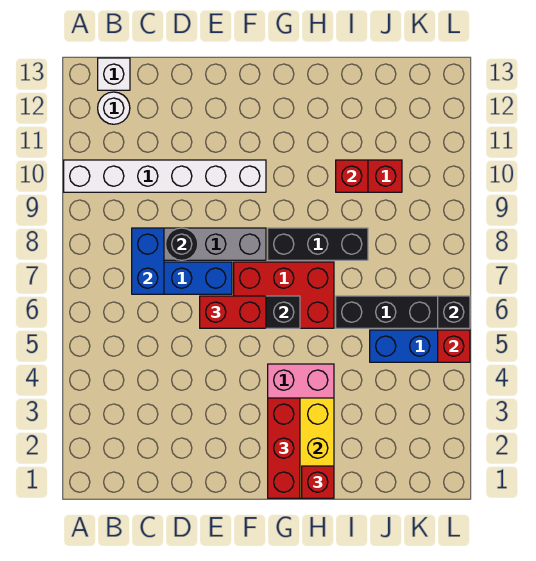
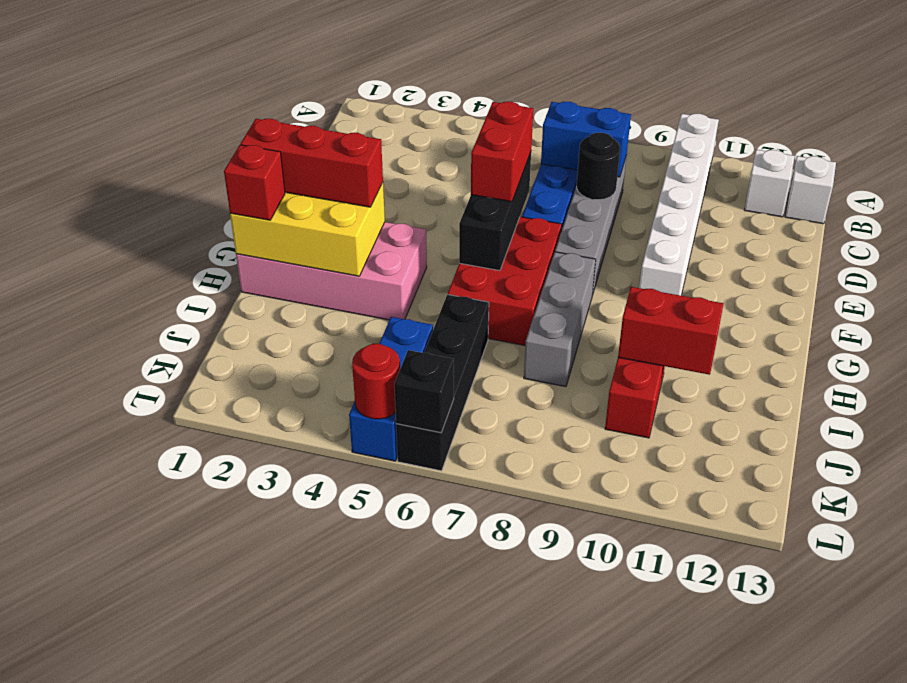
white 1x1 round brick [98,92,130,124] -> white 1x1 brick [744,150,795,217]
black 1x3 brick [268,228,368,260] -> grey 1x3 brick [524,252,596,387]
red 1x1 brick [336,160,368,192] -> red 1x2 brick [618,287,724,375]
red 1x1 brick [438,330,470,362] -> red 1x1 round brick [352,344,400,419]

